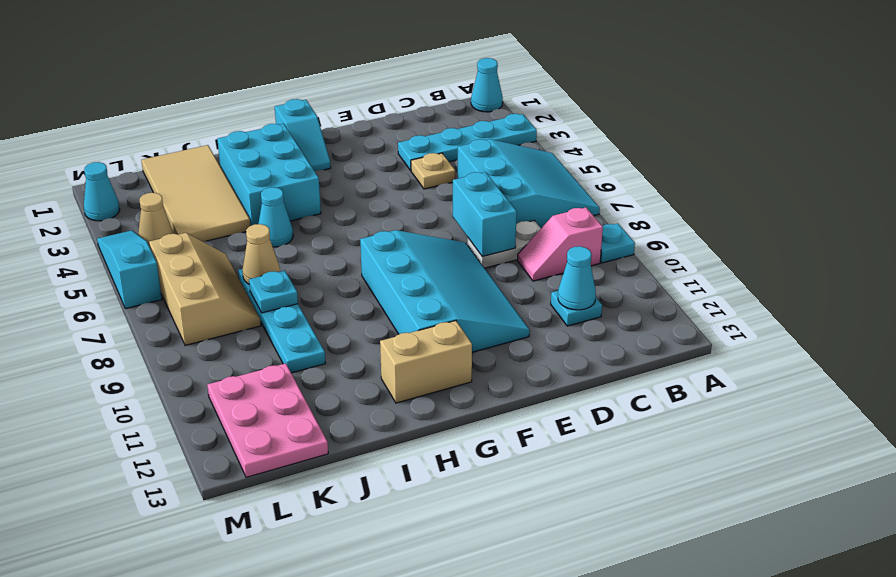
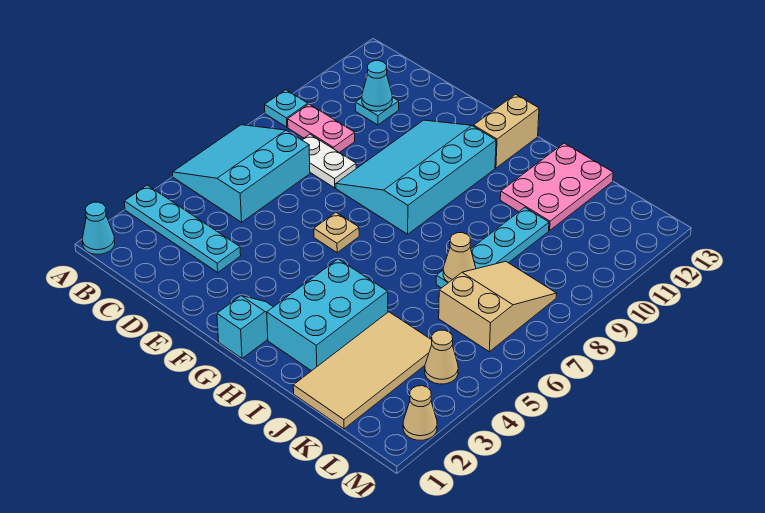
pink 1x2 slope [518,207,603,281] -> pink 1x2 plate [288,104,355,153]
tan 1x1 plate [411,153,455,189] -> tan 1x1 plate moved to [314,213,359,252]
cyan 1x2 brick [453,172,517,257] -> none
tan 1x2 brick [380,321,472,403] -> tan 1x2 brick turned to [474,94,539,168]
cyan 1x1 cone [258,187,293,247] -> none
cyan 1x1 plate [249,270,298,313] -> none
tan 2x3 slope [149,233,261,346] -> tan 2x3 slope turned to [439,261,557,352]
pink 2x3 plate [207,363,328,477] -> pink 2x3 plate moved to [500,143,613,231]
cyan 1x1 cone [84,162,120,221] -> tan 1x1 cone [403,386,437,440]
cyan 1x3 slope [97,230,162,309] -> none

